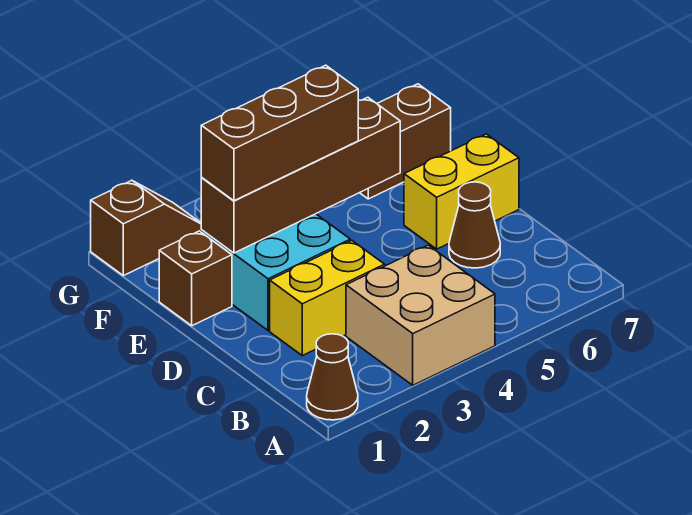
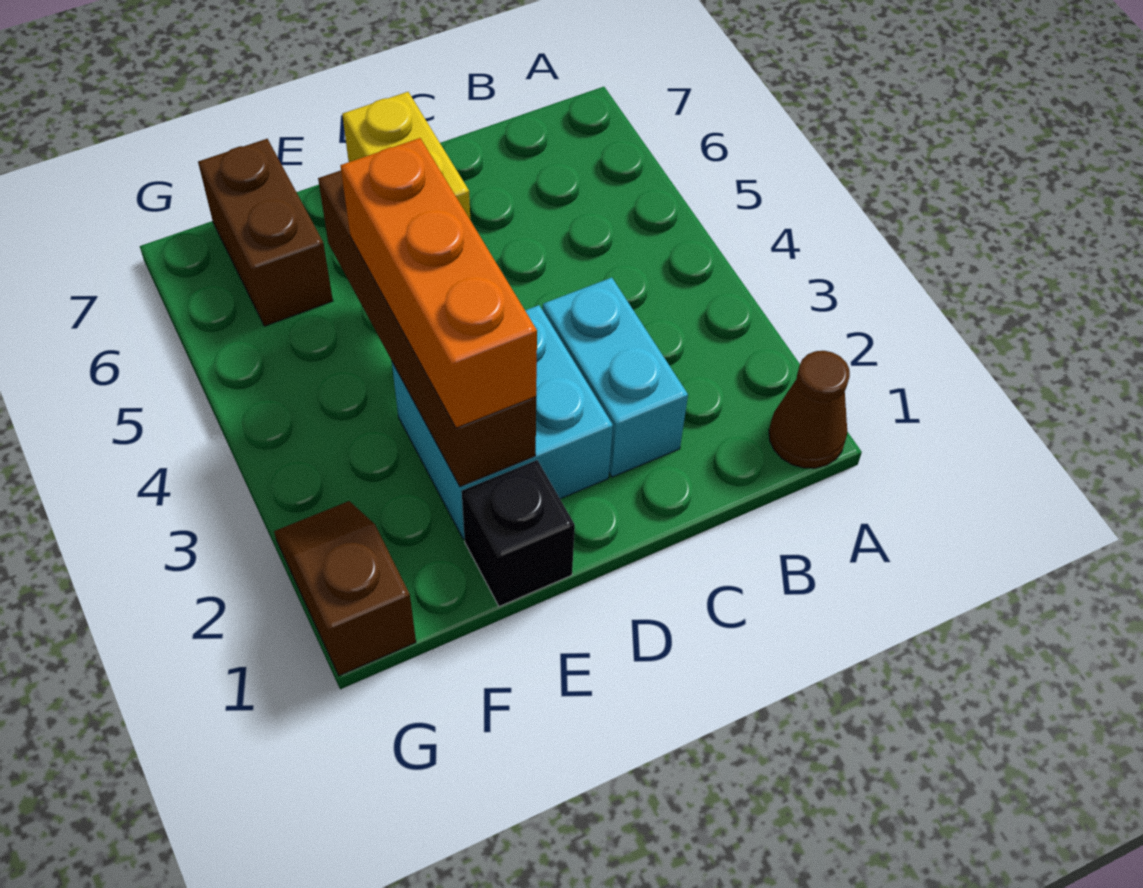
tan 2x2 brick [346,245,495,385] -> none
yellow 1x2 brick [270,241,385,356] -> cyan 1x2 brick [543,278,688,477]
brown 1x1 cone [449,182,500,268] -> none
brown 1x1 brick [159,231,232,326] -> black 1x1 brick [462,460,575,607]
brown 1x3 brick [201,65,358,201] -> orange 1x3 brick [340,138,537,428]

